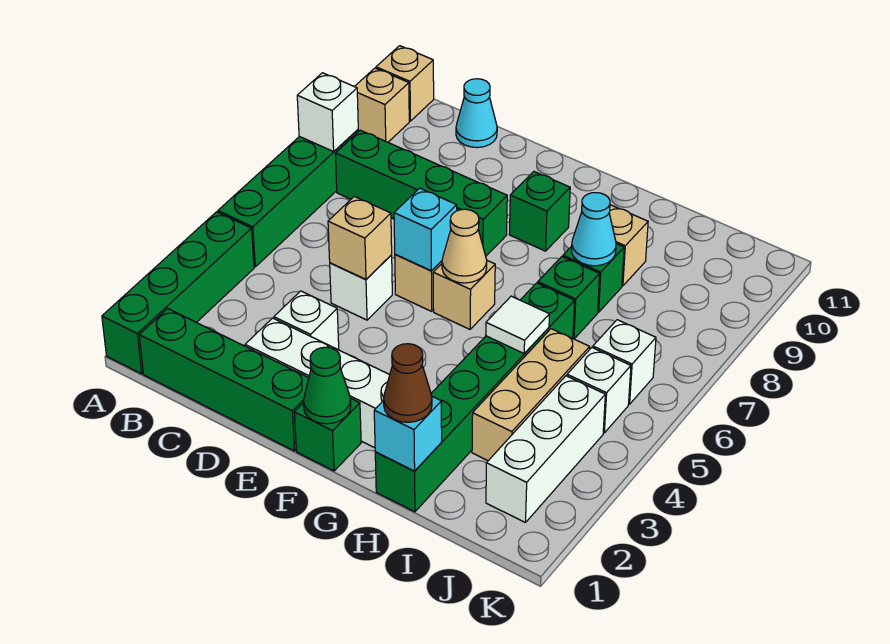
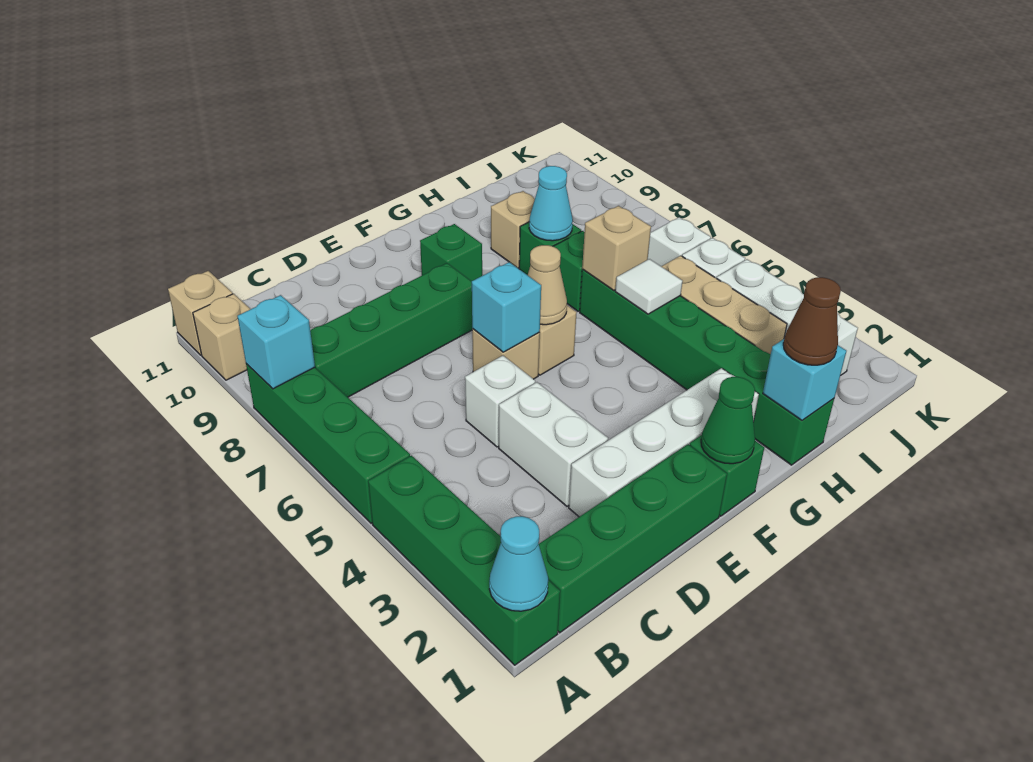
white 1x1 brick [297,73,358,152] -> cyan 1x1 brick [237,295,315,389]
cyan 1x1 cone [456,79,497,148] -> cyan 1x1 cone moved to [489,516,548,611]
white 1x1 brick [274,291,339,349] -> white 1x2 brick [499,382,608,506]
tan 1x1 brick [328,196,392,280] -> tan 1x1 brick moved to [582,206,651,291]

